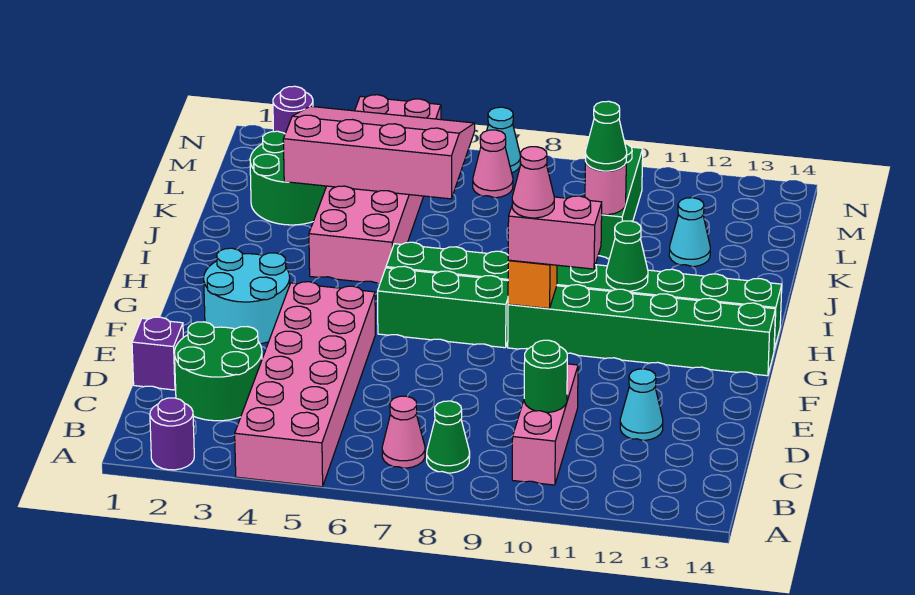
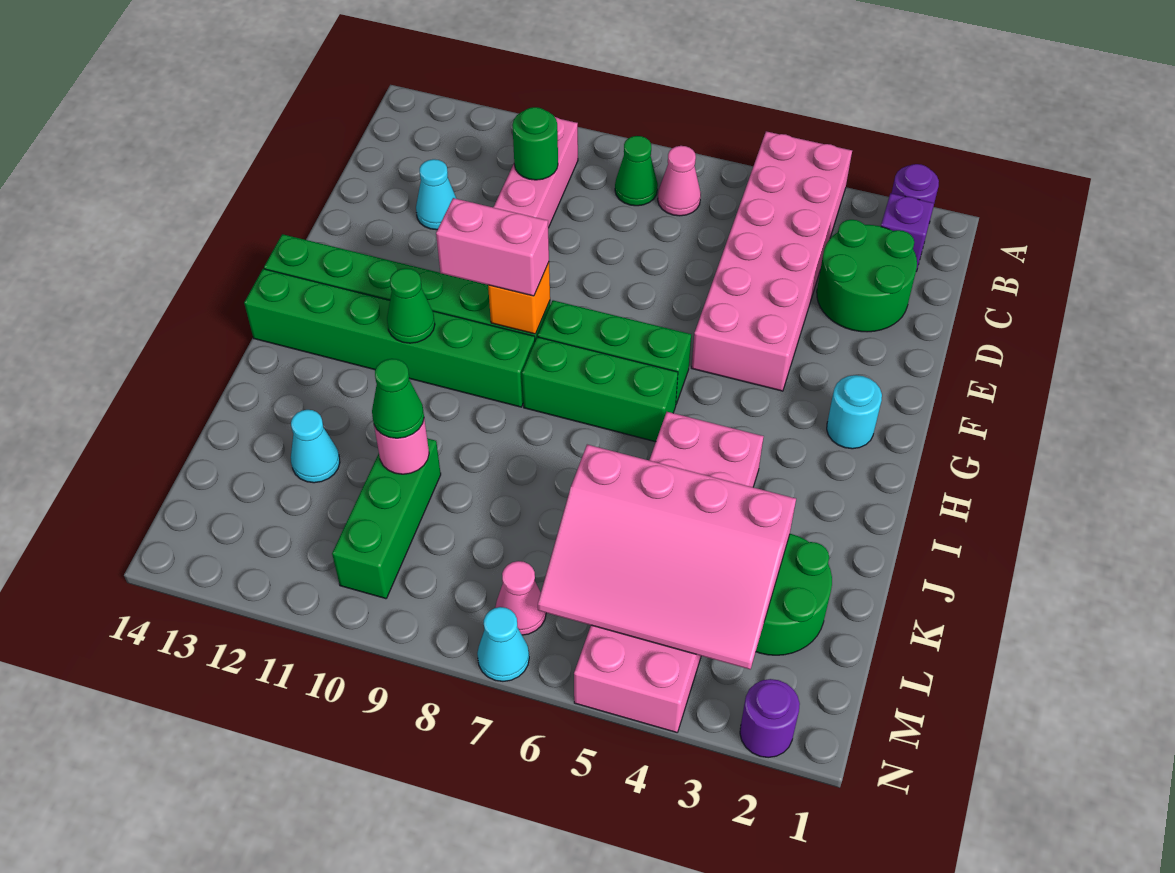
purple 1x1 brick [132,317,183,390] -> purple 1x1 brick moved to [881,193,934,271]
cyan 2x2 round brick [204,248,290,344] -> cyan 1x1 round brick [827,375,882,449]
pink 1x1 cone [512,147,554,218] -> none

